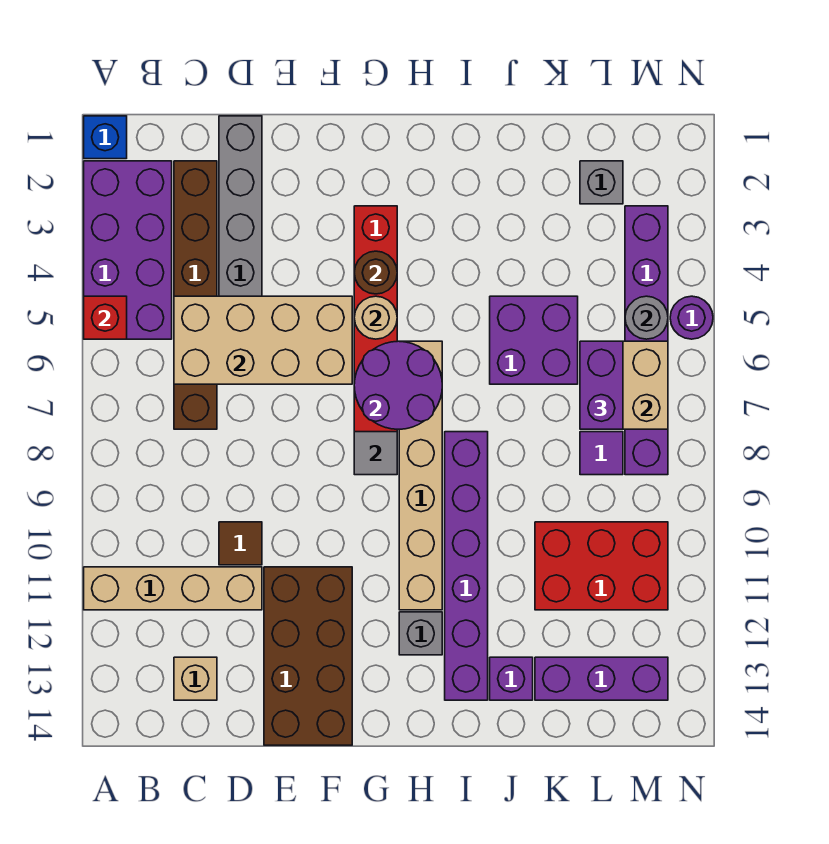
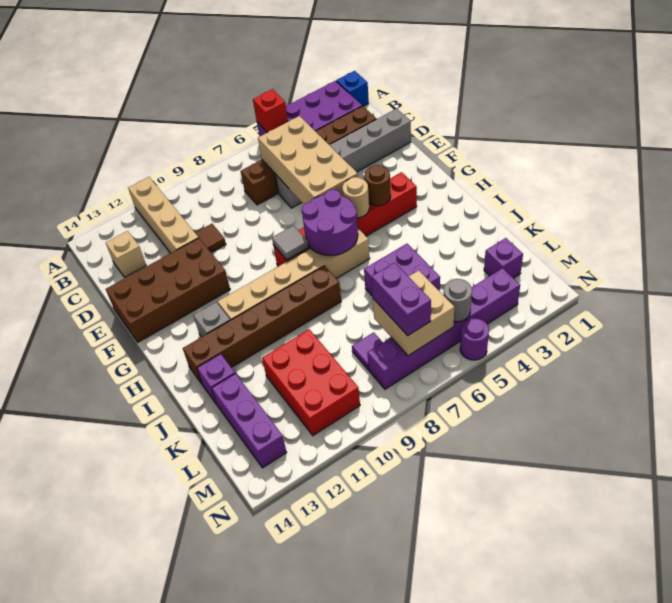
purple 1x6 brick [445,432,488,700] -> brown 1x6 brick [183,266,341,384]
grey 1x1 brick [580,161,623,204] -> purple 1x1 brick [484,238,523,278]
purple 1x2 brick [580,341,623,429] -> purple 1x2 brick turned to [371,263,431,336]

